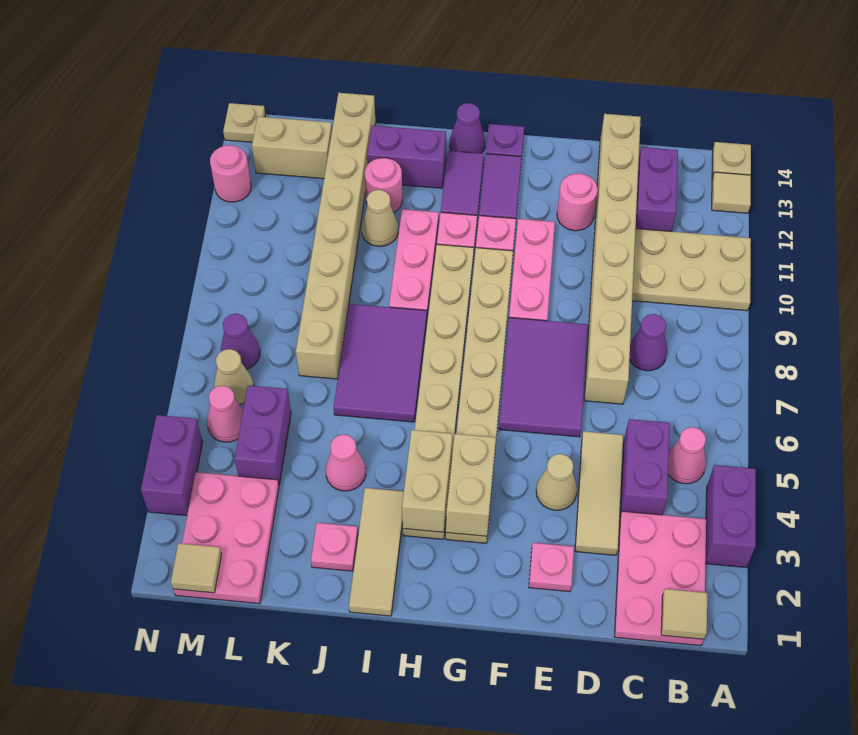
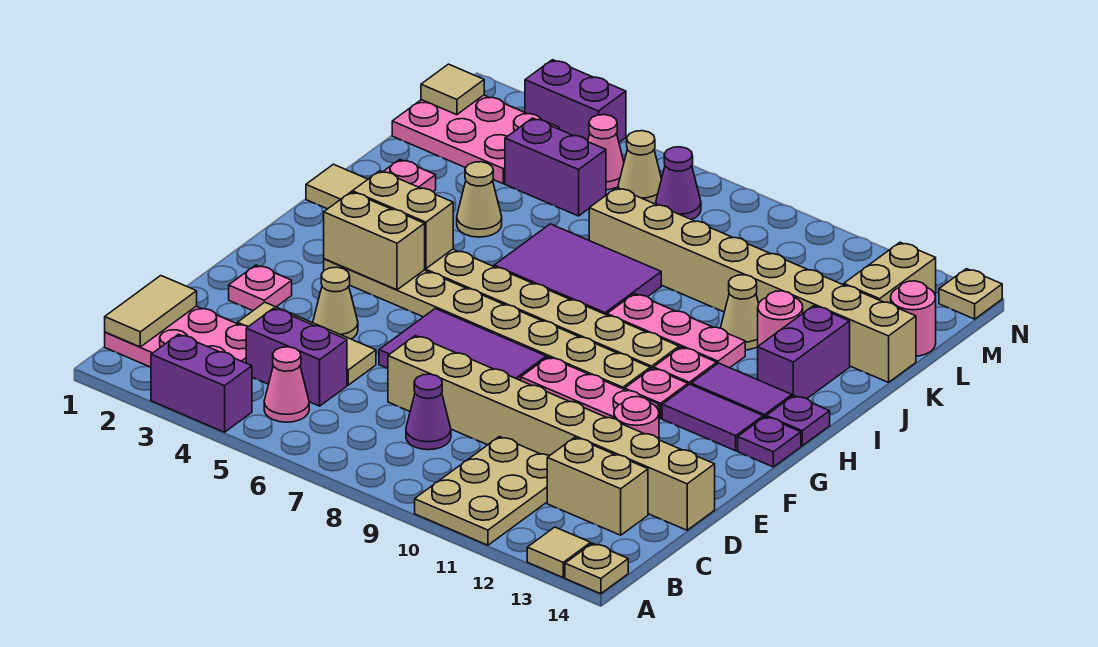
tan 1x1 tile [661,589,707,639] -> tan 1x2 tile [105,276,197,347]
purple 1x2 brick [636,147,678,231] -> tan 1x2 brick [547,437,648,535]
purple 1x1 cone [450,103,485,153] -> purple 1x1 plate [766,395,830,446]
pink 1x1 cone [326,435,366,491] -> tan 1x1 cone [457,162,502,237]
pink 1x1 round brick [210,145,251,202] -> pink 1x1 round brick moved to [891,281,936,356]

